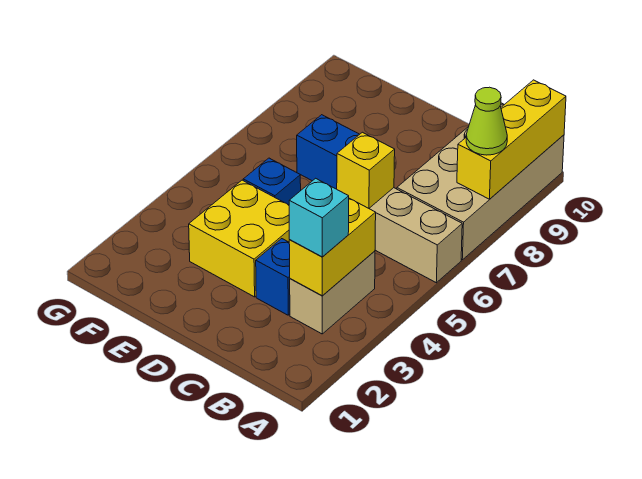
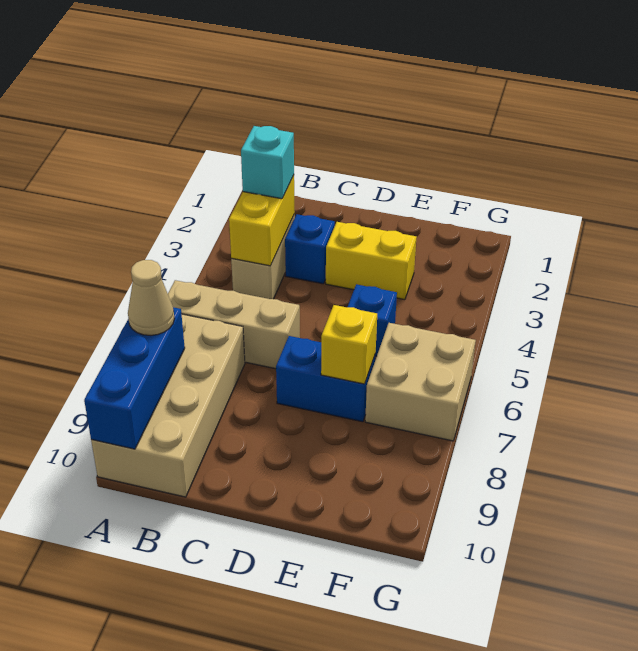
yellow 1x3 brick [457,80,566,199] -> blue 1x3 brick [84,307,185,449]
lime 1x1 cone [466,87,507,155] -> tan 1x1 cone [128,260,175,335]
yellow 1x1 brick [337,132,395,208] -> yellow 1x1 brick moved to [321,305,377,384]
yellow 2x2 brick [189,180,290,297] -> yellow 1x2 brick [326,222,417,300]
none -> tan 2x2 brick [365,323,476,441]

